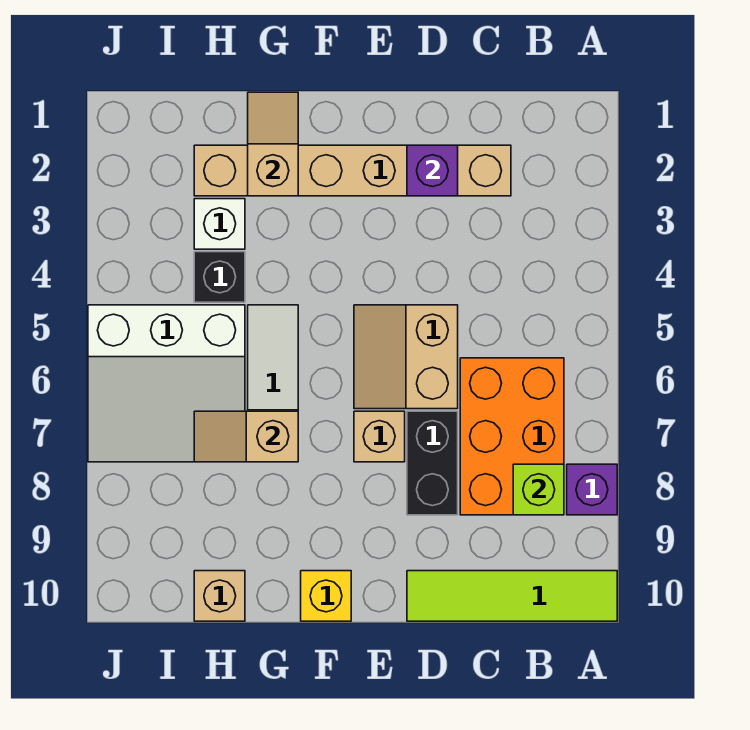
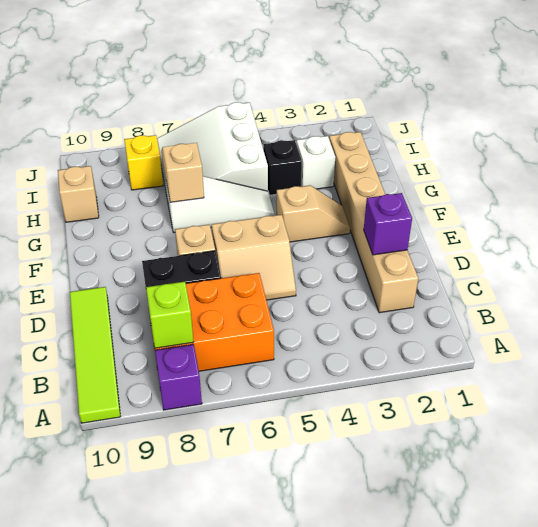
tan 2x2 slope [354,305,458,409] -> tan 2x2 slope turned to [212,215,296,300]
yellow 1x1 brick [301,571,351,621] -> yellow 1x1 brick moved to [124,135,163,190]
tan 1x2 slope [248,92,298,196] -> tan 1x2 slope moved to [276,185,350,242]

